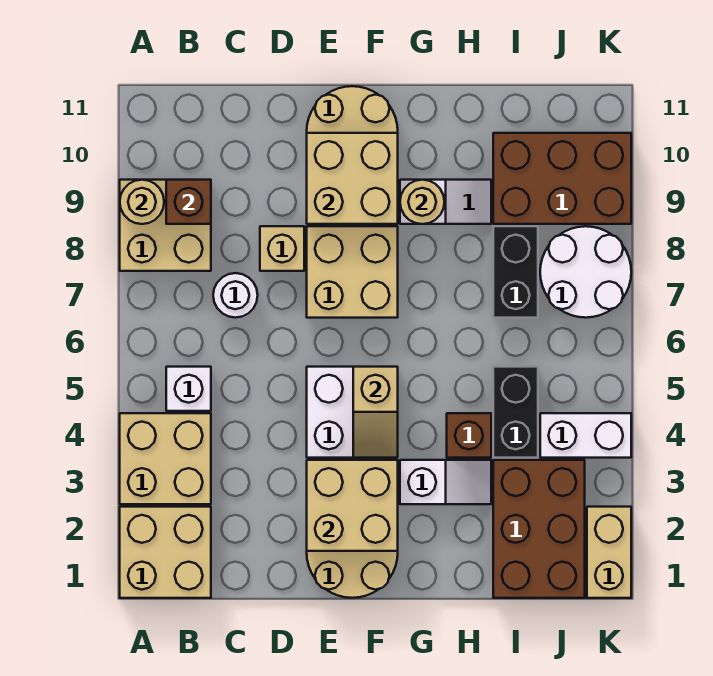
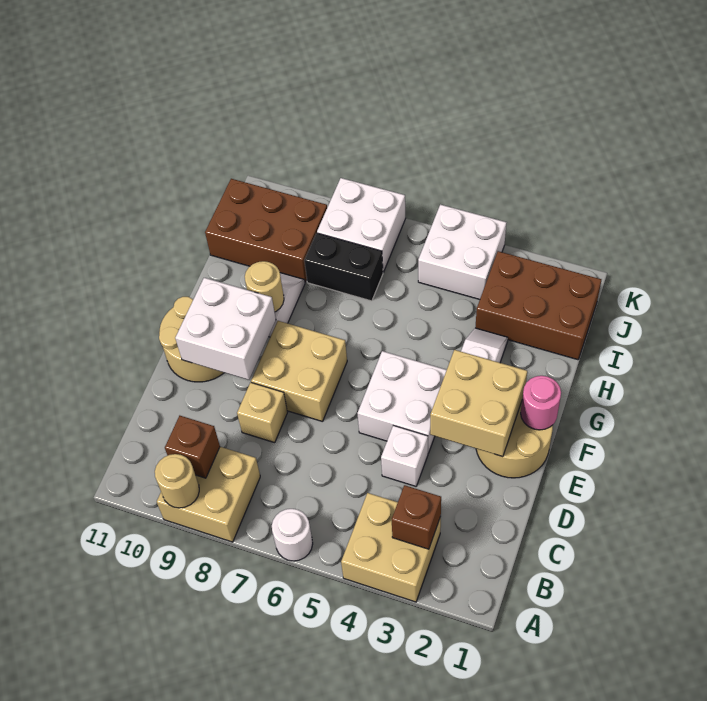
tan 2x2 brick [120,507,211,598] -> none
white 1x1 brick [166,367,211,411] -> white 1x1 brick moved to [381,426,428,486]
white 1x1 round brick [213,273,258,318] -> white 1x1 round brick moved to [272,509,313,561]
tan 2x2 brick [307,133,398,224] -> white 2x2 brick [175,278,276,380]
none -> pink 1x1 round brick [521,376,561,430]
tan 1x2 slope [353,367,398,458] -> none
brown 1x1 brick [447,413,491,458] -> brown 1x1 brick moved to [392,485,441,549]
black 1x2 brick [493,367,538,458] -> none
brown 2x3 brick [493,133,631,224] -> brown 2x3 brick turned to [205,179,327,282]
white 1x2 brick [540,413,631,458] -> white 2x2 brick [418,205,506,299]
white 2x2 round brick [540,226,631,318] -> white 2x2 brick [317,178,406,272]
tan 1x2 brick [587,507,631,598] -> none

